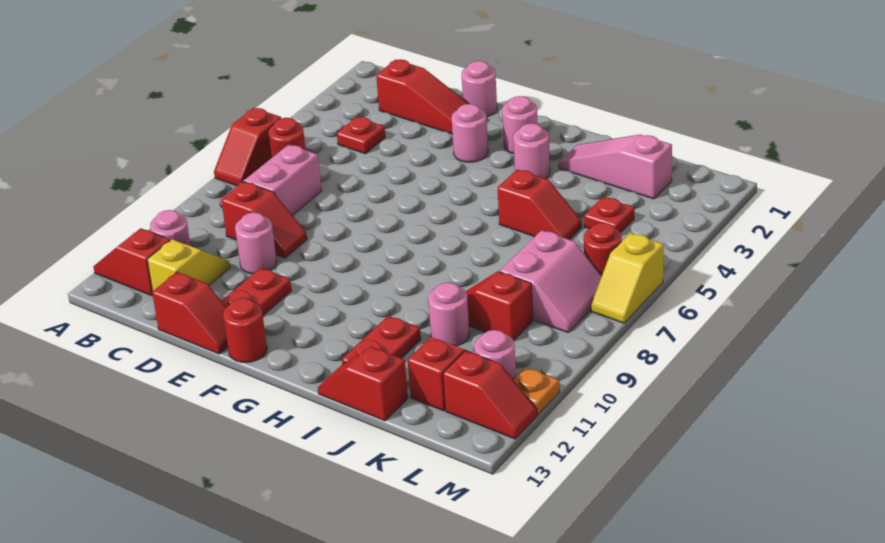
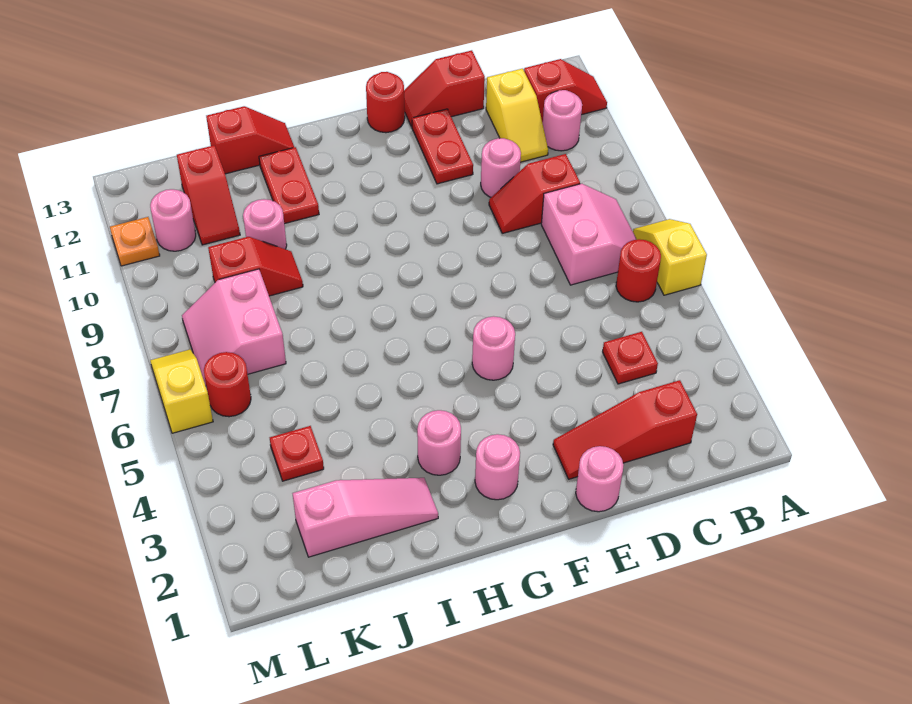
red 1x2 slope [214,108,281,186] -> yellow 1x2 slope [633,219,707,295]
pink 1x1 round brick [451,104,488,162] -> pink 1x1 round brick moved to [472,316,515,380]
red 1x2 slope [498,170,582,240] -> none
red 1x2 slope [443,351,537,439] -> none

